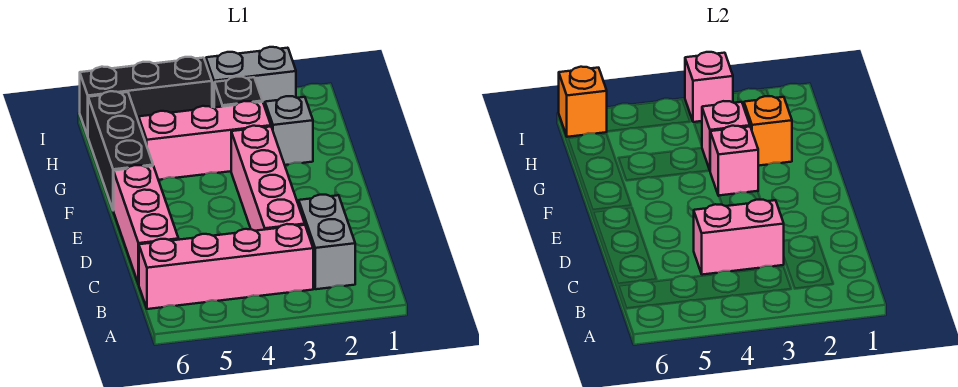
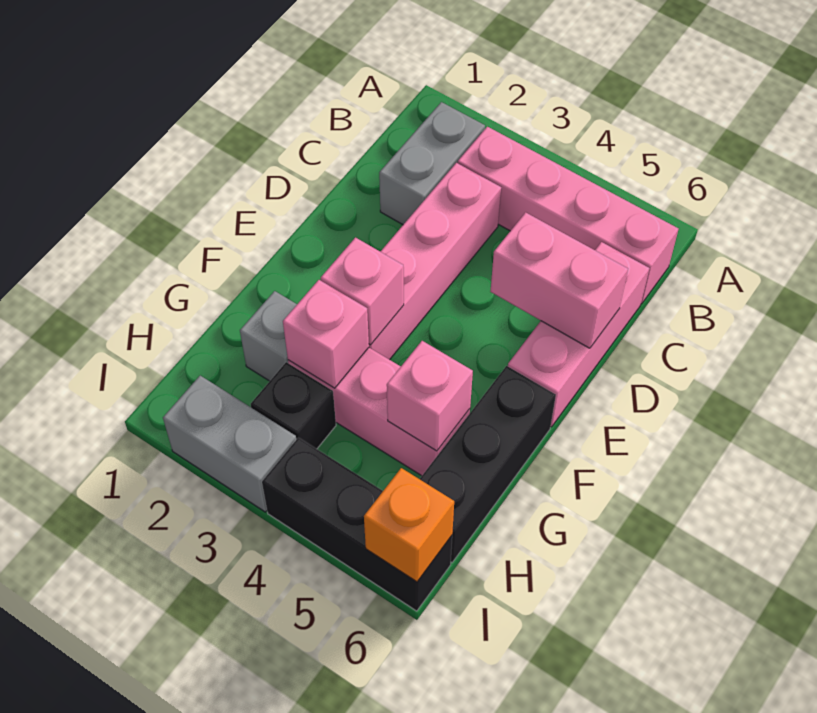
pink 1x2 brick [694,200,784,275] -> pink 1x2 brick moved to [490,212,628,348]
orange 1x1 brick [744,96,792,166] -> none
pink 1x1 brick [685,52,733,122] -> pink 1x1 brick moved to [387,341,473,451]

